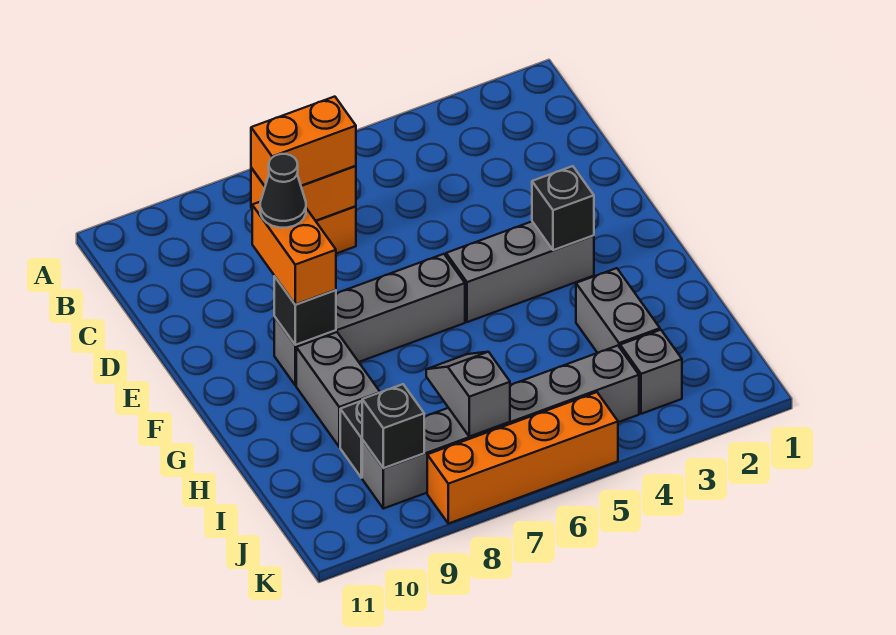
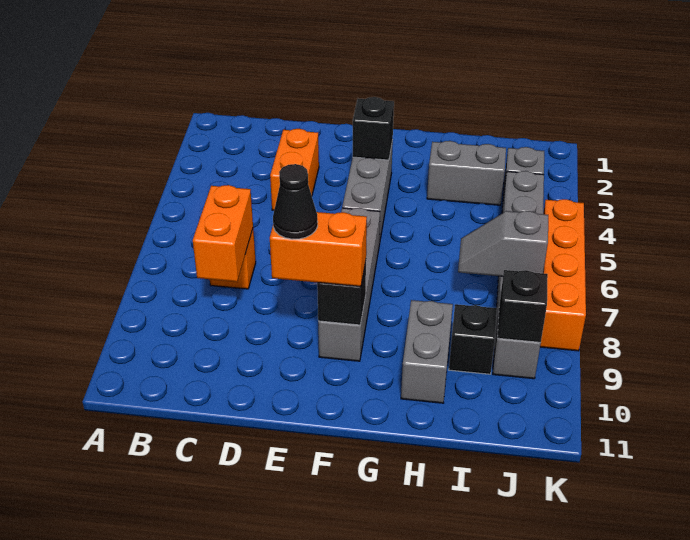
orange 1x2 brick [251,97,356,186] -> orange 1x2 brick moved to [270,129,319,210]
grey 1x2 brick [296,332,380,447] -> grey 1x2 brick turned to [401,300,453,403]

